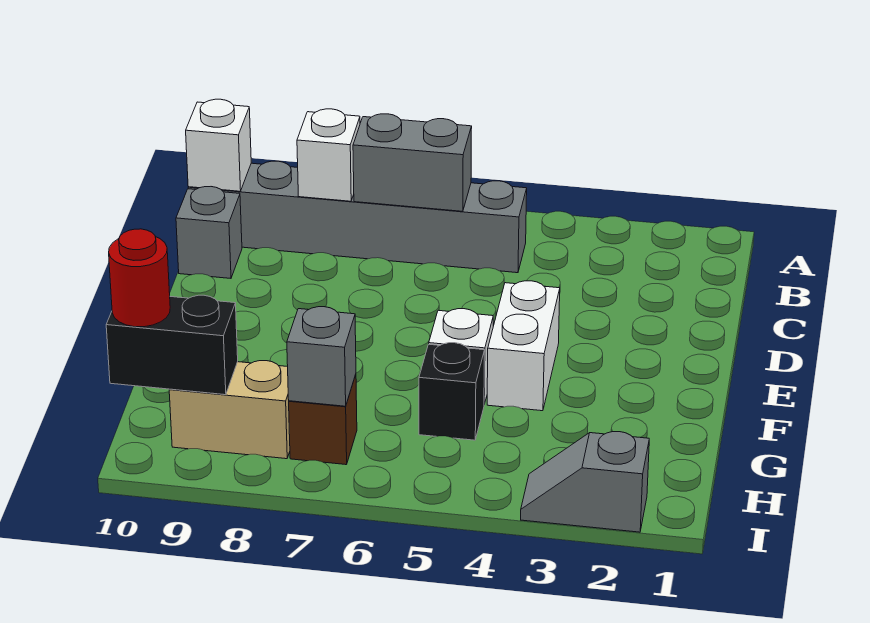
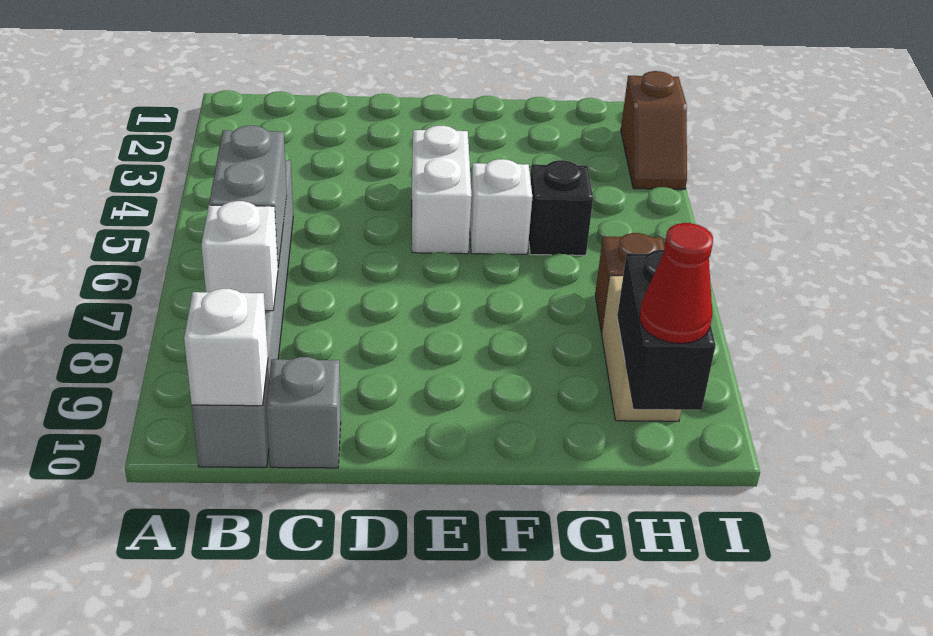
white 1x2 brick [487,281,560,411] -> white 1x2 brick turned to [412,126,472,254]
grey 1x1 brick [287,307,356,406] -> none
red 1x1 round brick [109,229,170,327] -> red 1x1 cone [640,223,713,344]
grey 1x2 slope [521,432,649,532] -> brown 1x2 slope [621,71,687,189]

